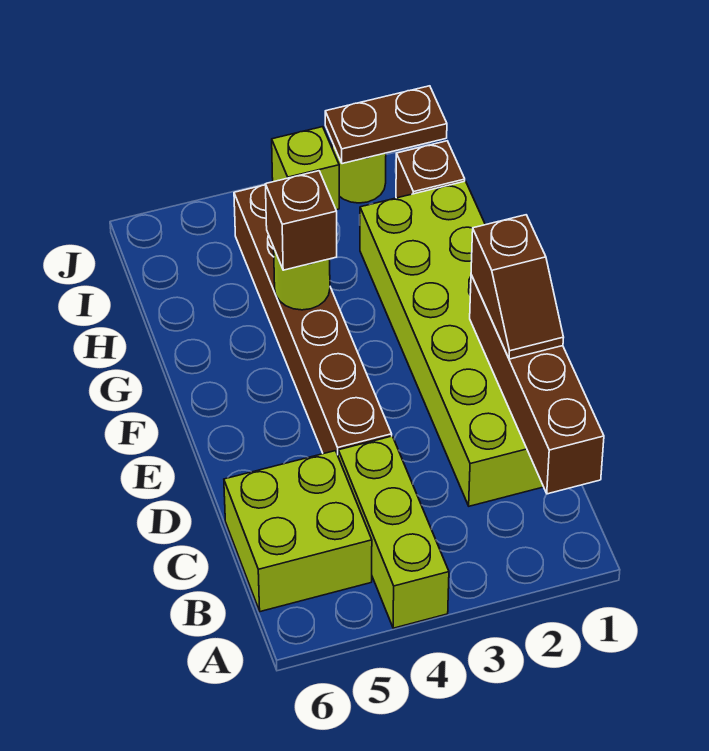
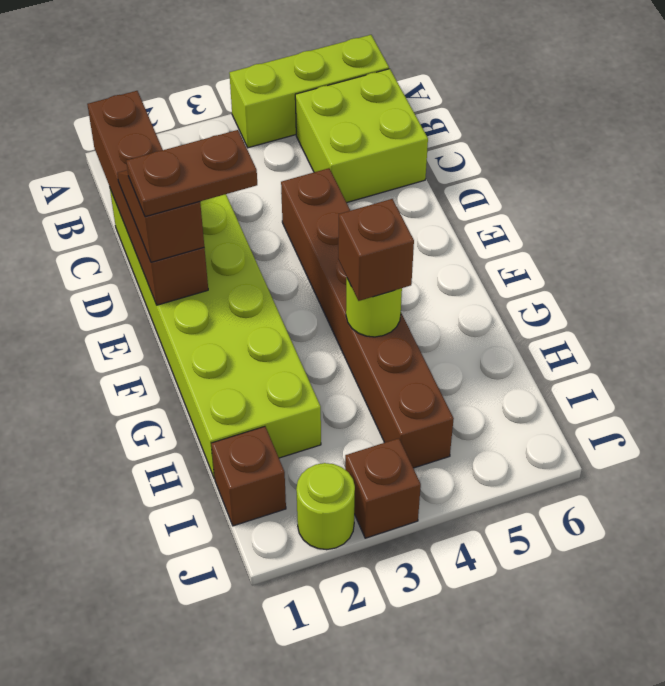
lime 1x3 brick [338,436,449,628] -> lime 1x3 brick turned to [229,35,389,148]
brown 1x2 plate [325,86,447,164] -> brown 1x2 plate moved to [126,130,257,217]
lime 1x1 brick [272,127,339,210] -> brown 1x1 brick [345,438,421,538]

